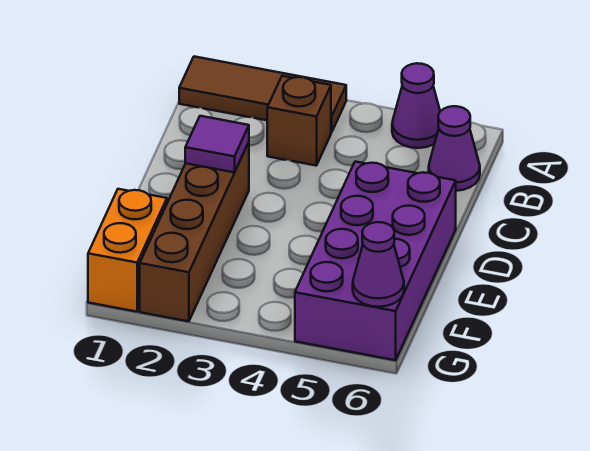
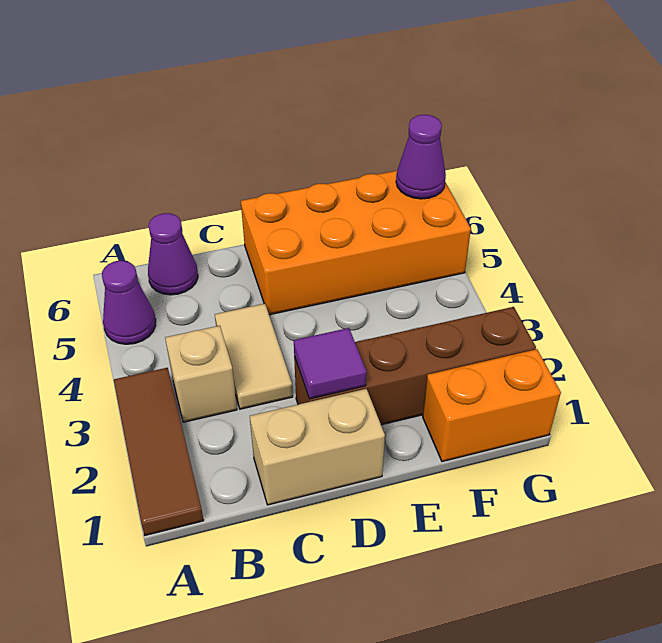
brown 1x1 brick [267,76,331,166] -> tan 1x1 brick [165,326,237,422]
none -> tan 1x2 brick [250,389,385,505]
none -> tan 1x2 tile [215,304,293,409]
purple 2x4 brick [295,162,456,360] -> orange 2x4 brick [241,171,471,315]

